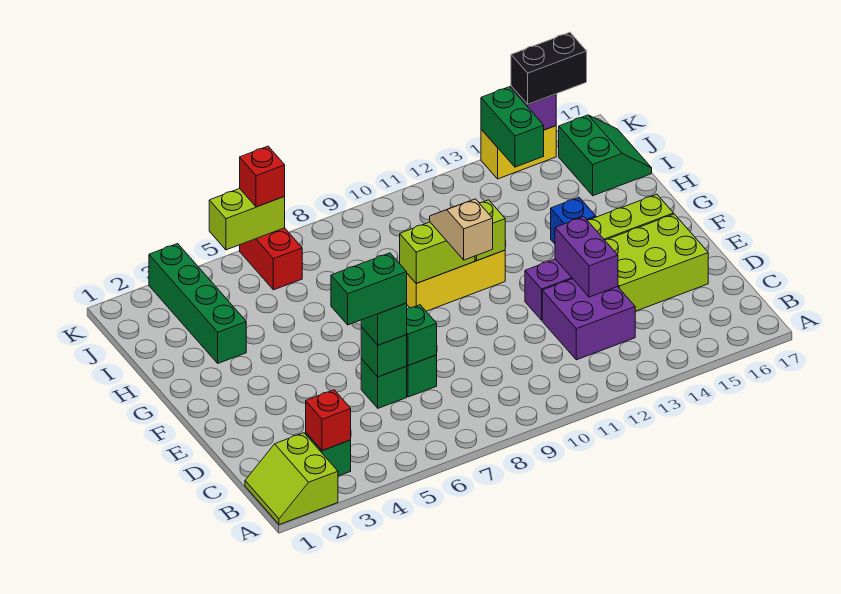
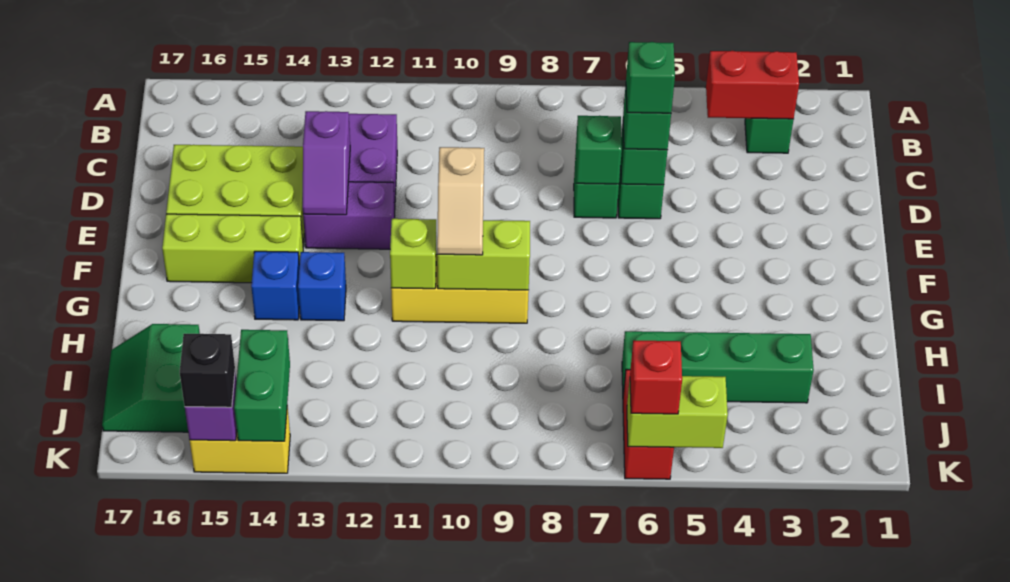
lime 2x2 slope [245,433,338,525] -> none
red 1x1 brick [306,390,351,451] -> red 1x2 brick [706,51,799,119]
green 1x2 brick [331,253,407,325] -> green 1x1 brick [626,42,675,113]
purple 1x2 brick [555,217,618,297] -> purple 1x2 slope [303,111,350,215]
none -> blue 1x1 brick [298,252,346,321]
green 1x4 brick [149,244,246,363] -> green 1x4 brick turned to [622,331,814,403]
black 1x2 brick [511,32,587,104] -> black 1x1 brick [180,334,235,407]

